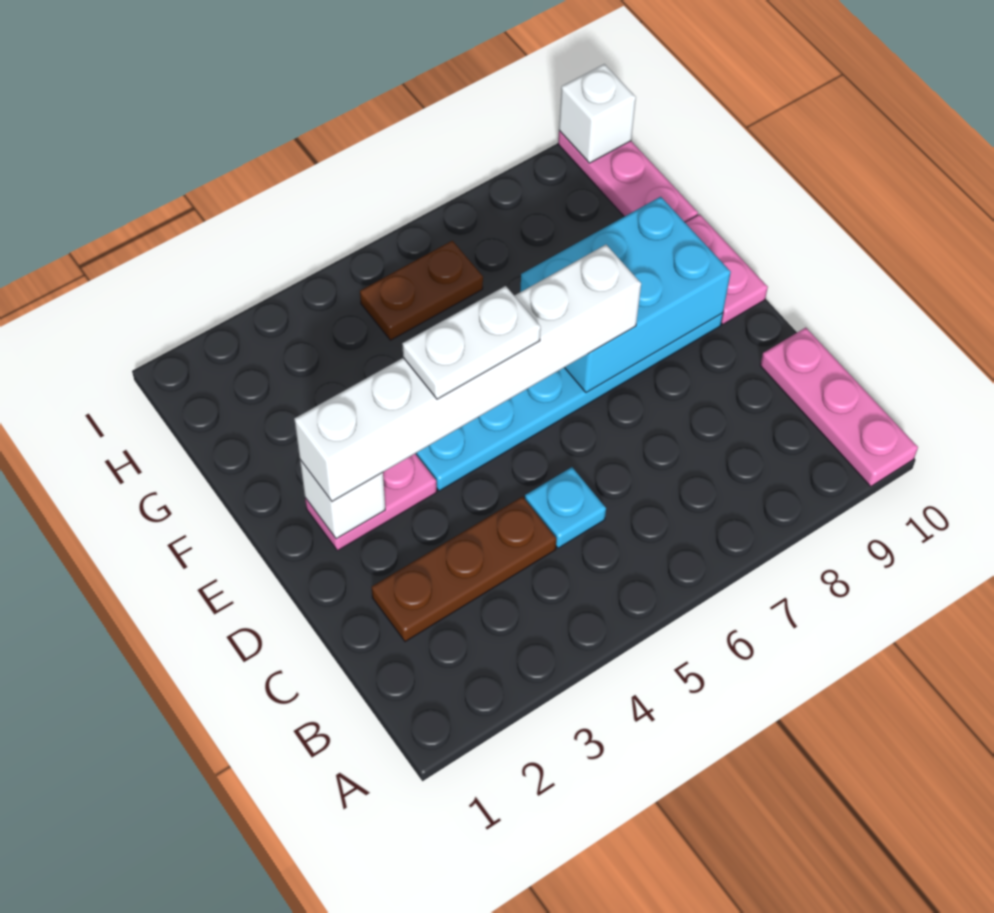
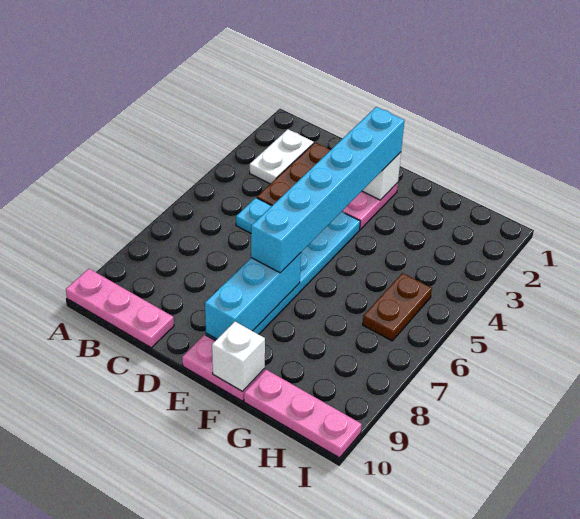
white 1x6 brick [294,245,641,501] -> cyan 1x6 brick [251,107,405,273]
white 1x2 plate [402,286,541,399] -> white 1x2 plate moved to [250,129,314,184]
cyan 2x3 brick [520,197,731,393] -> cyan 1x3 brick [205,253,301,339]
white 1x1 brick [559,64,636,163] -> white 1x1 brick moved to [212,322,265,392]

